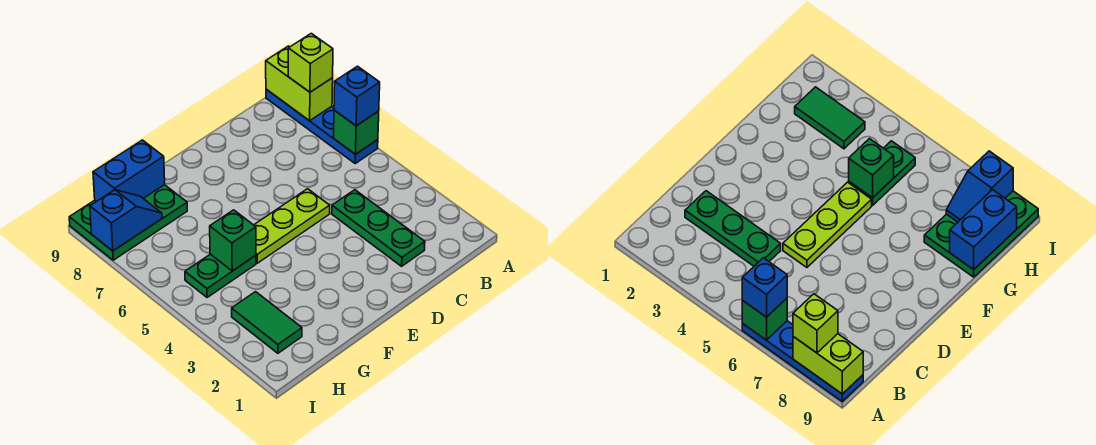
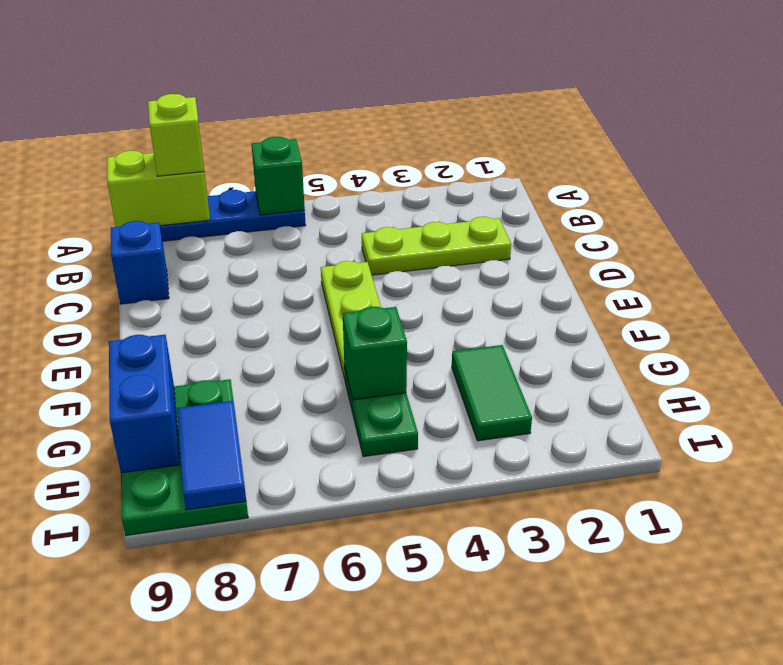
blue 1x1 brick [334,66,380,126] -> blue 1x1 brick moved to [111,221,169,304]
green 1x3 plate [332,190,425,266] -> lime 1x3 plate [362,217,511,275]
green 1x2 tile [232,292,302,353] -> green 1x2 tile turned to [452,345,532,441]
blue 1x2 slope [90,190,162,251] -> blue 1x2 tile [177,401,246,510]

